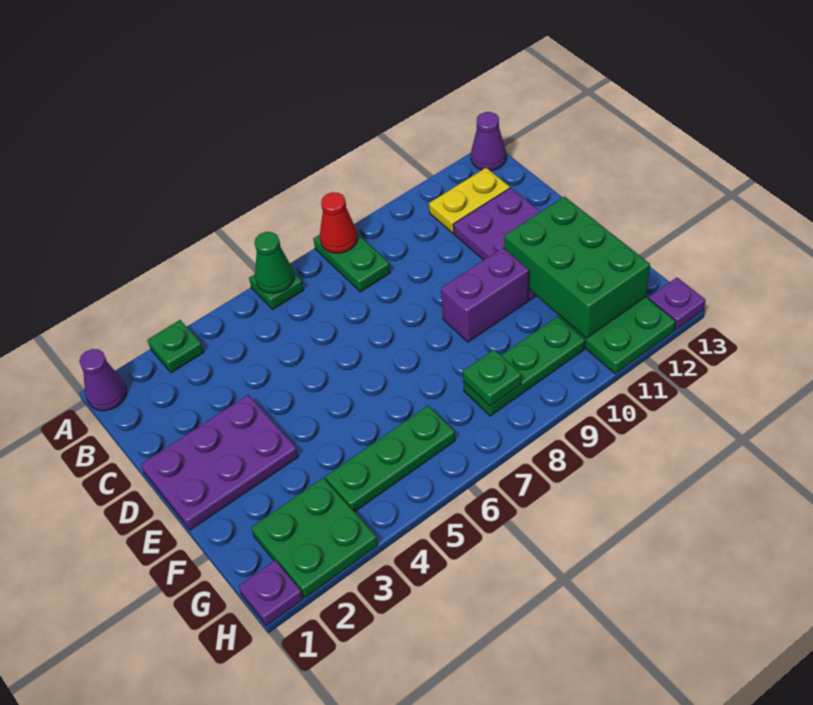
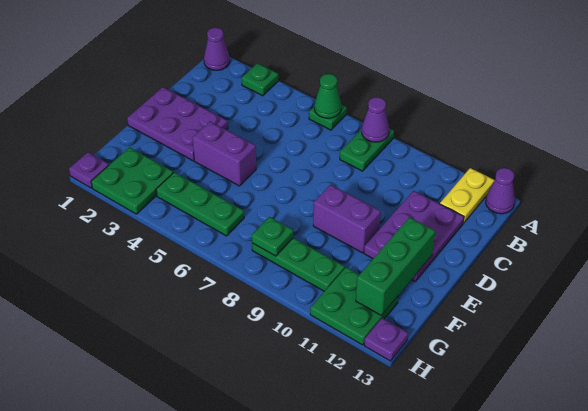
red 1x1 cone [320,192,358,253] -> purple 1x1 cone [362,97,389,142]
yellow 1x2 plate [429,168,510,233] -> yellow 1x2 plate turned to [440,168,494,223]
none -> purple 1x2 brick [192,122,256,186]
green 2x3 brick [504,197,650,338] -> green 1x3 brick [356,217,435,316]

